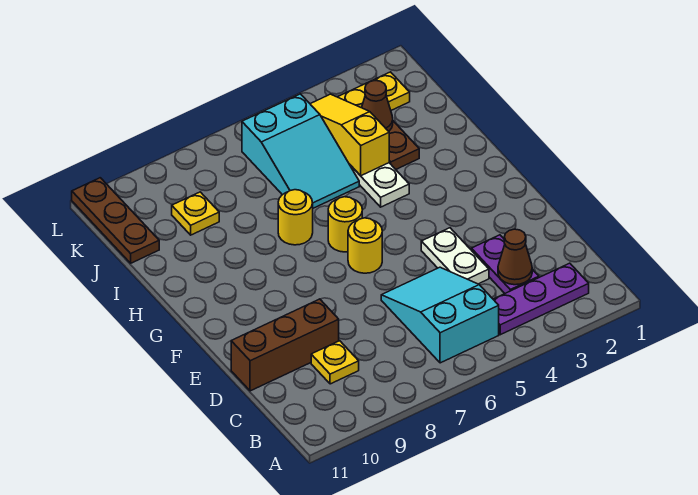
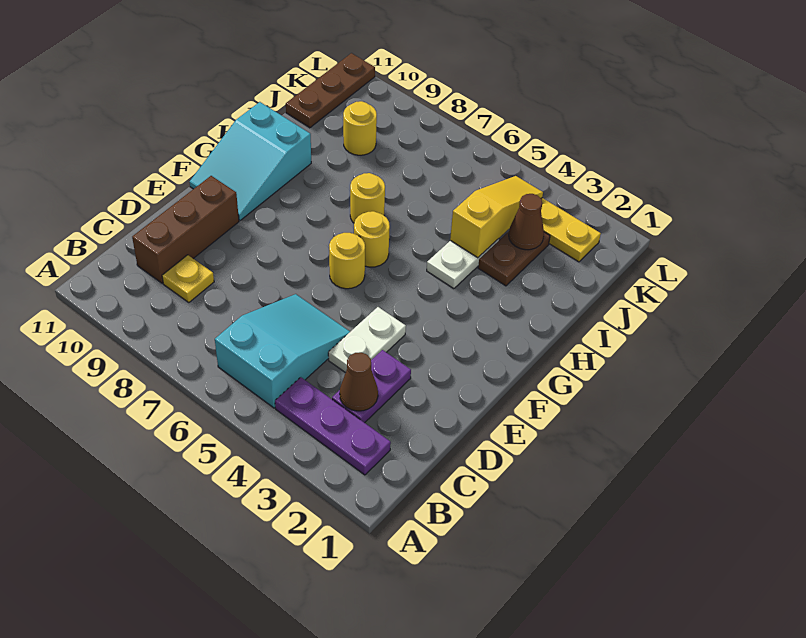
brown 1x3 brick [231,299,339,391] -> brown 1x3 brick turned to [132,176,239,283]
cyan 2x3 slope [242,94,359,208] -> cyan 2x3 slope moved to [190,102,311,221]
yellow 1x1 plate [172,192,219,235] -> yellow 1x1 round brick [343,101,377,155]

